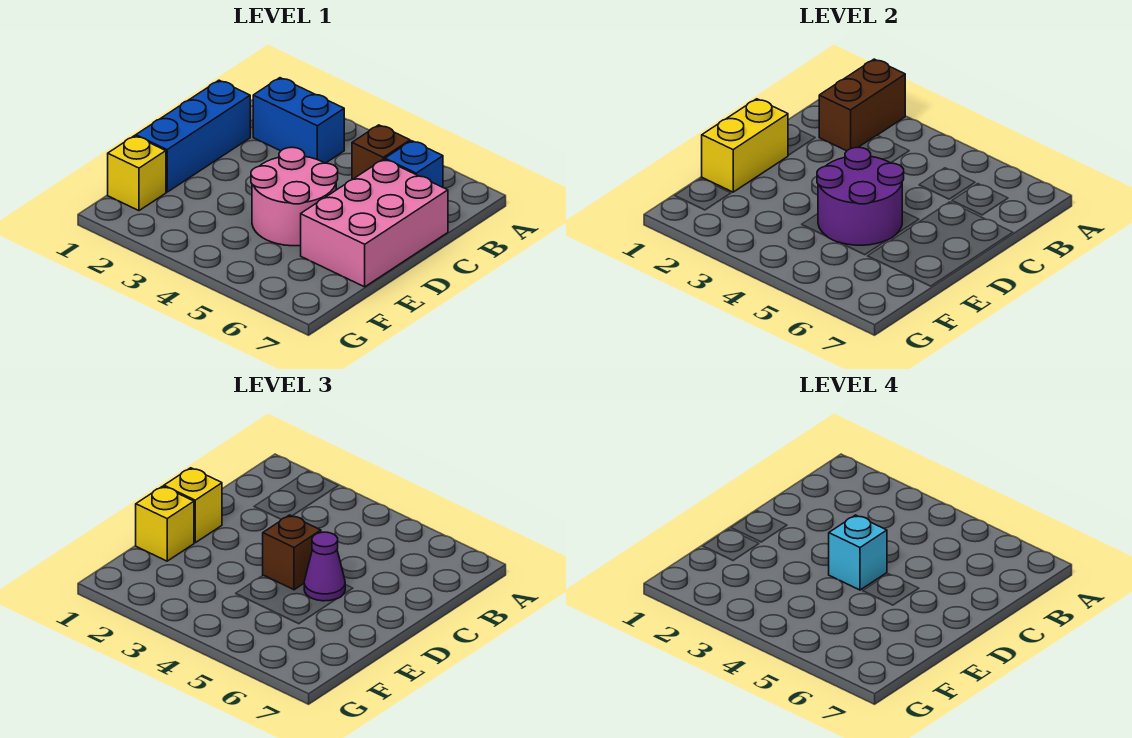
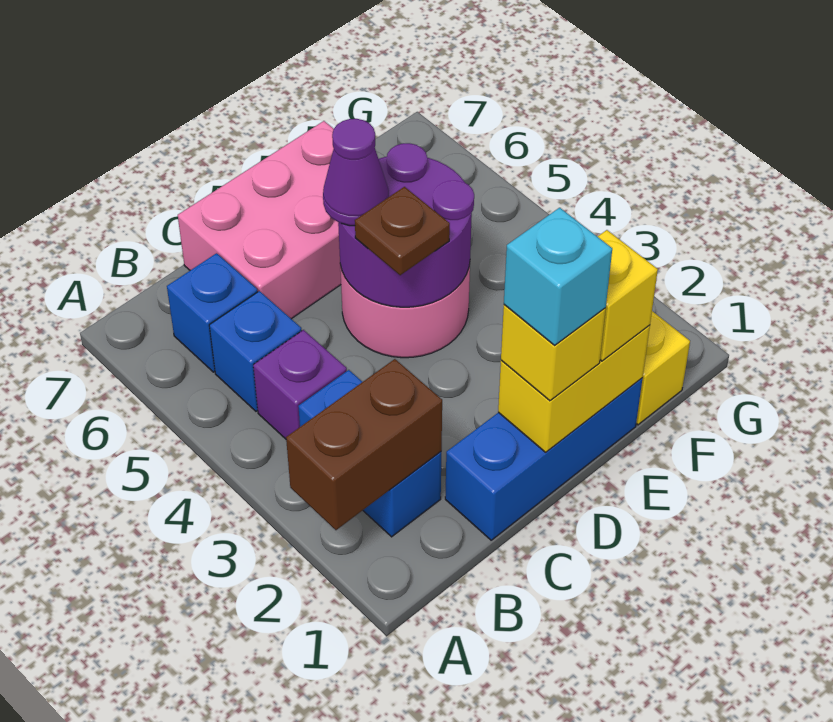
none -> purple 1x1 brick [253,330,347,439]
brown 1x1 brick [352,125,410,180] -> blue 1x1 brick [209,291,301,411]
brown 1x1 brick [263,515,321,590] -> brown 1x1 plate [355,187,450,275]
cyan 1x1 brick [829,515,887,590] -> cyan 1x1 brick moved to [504,208,612,345]

